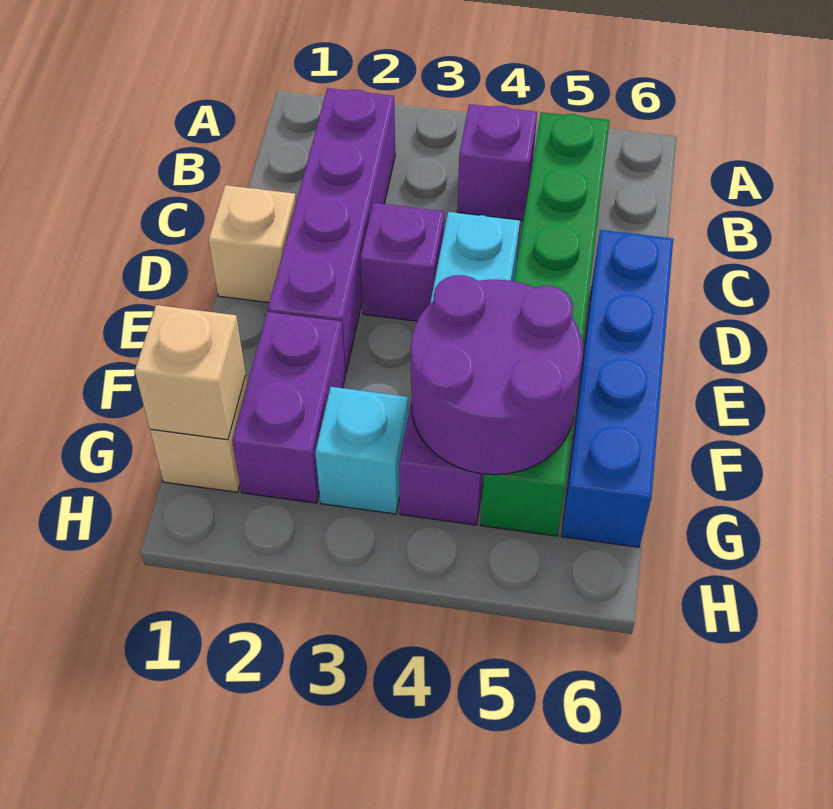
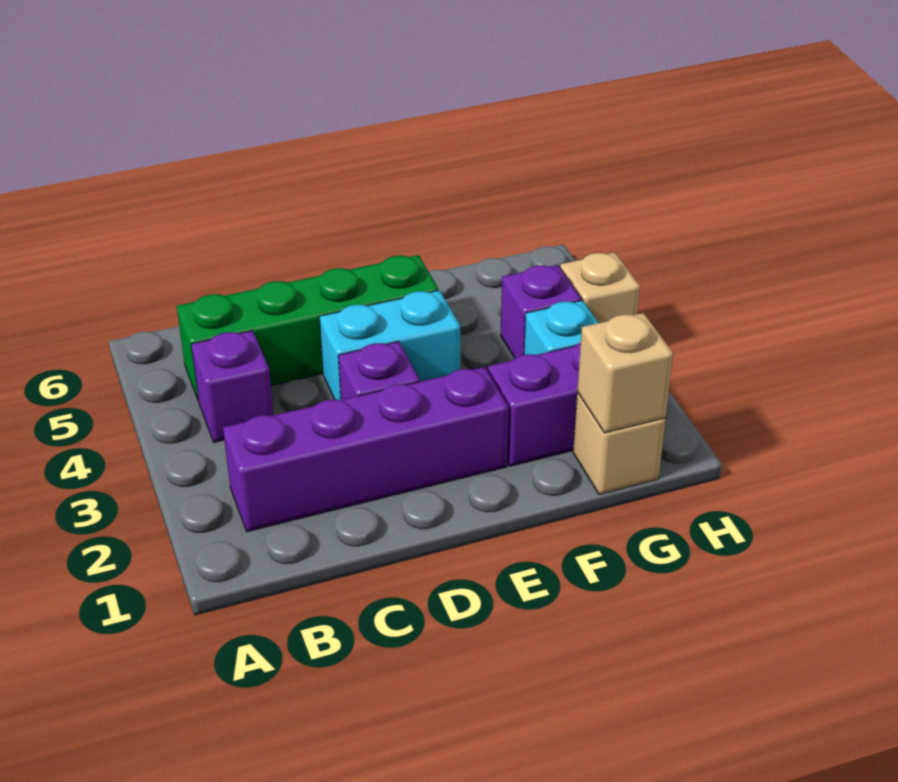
green 1x6 brick [480,112,610,536] -> green 1x4 brick [177,255,438,401]
tan 1x1 brick [208,185,296,303] -> tan 1x1 brick moved to [560,252,640,323]
blue 1x4 brick [562,230,673,547] -> none
purple 2x2 round brick [411,275,583,475] -> none

